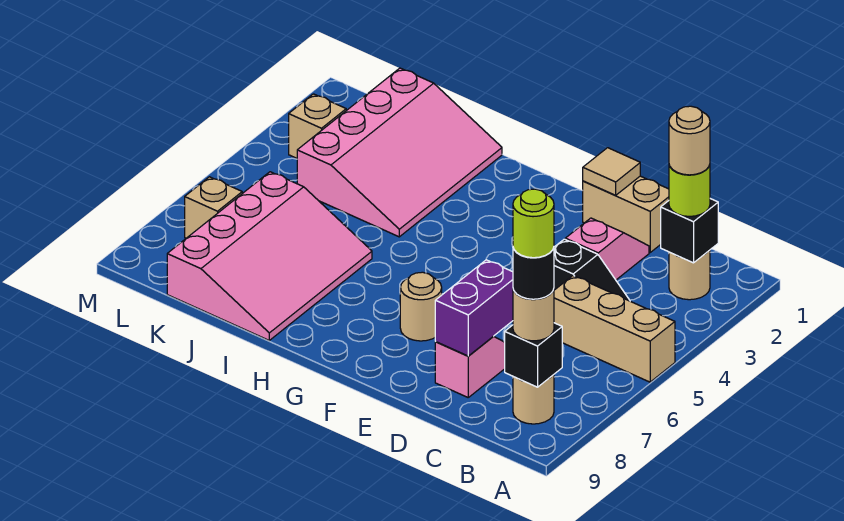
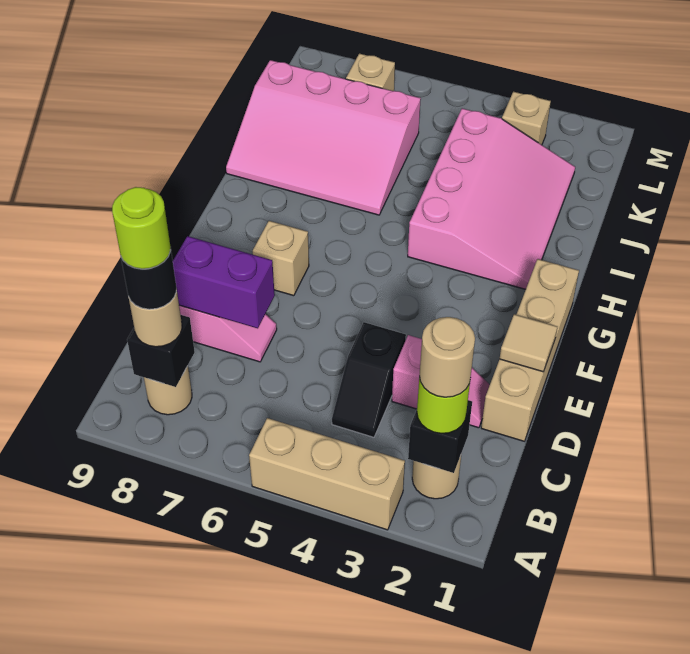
tan 1x3 brick [554,276,675,382] -> tan 1x3 brick turned to [249,418,405,530]
tan 1x2 brick [583,176,669,252] -> tan 1x4 brick [481,259,579,441]
tan 1x1 round brick [400,272,442,341] -> tan 1x1 brick [253,221,309,296]
pink 3x4 slope [297,68,502,237] -> pink 3x4 slope turned to [408,108,575,289]

